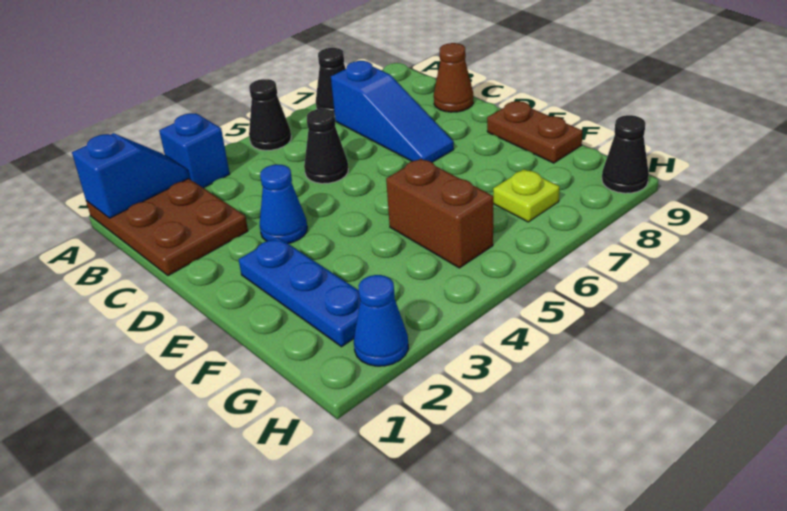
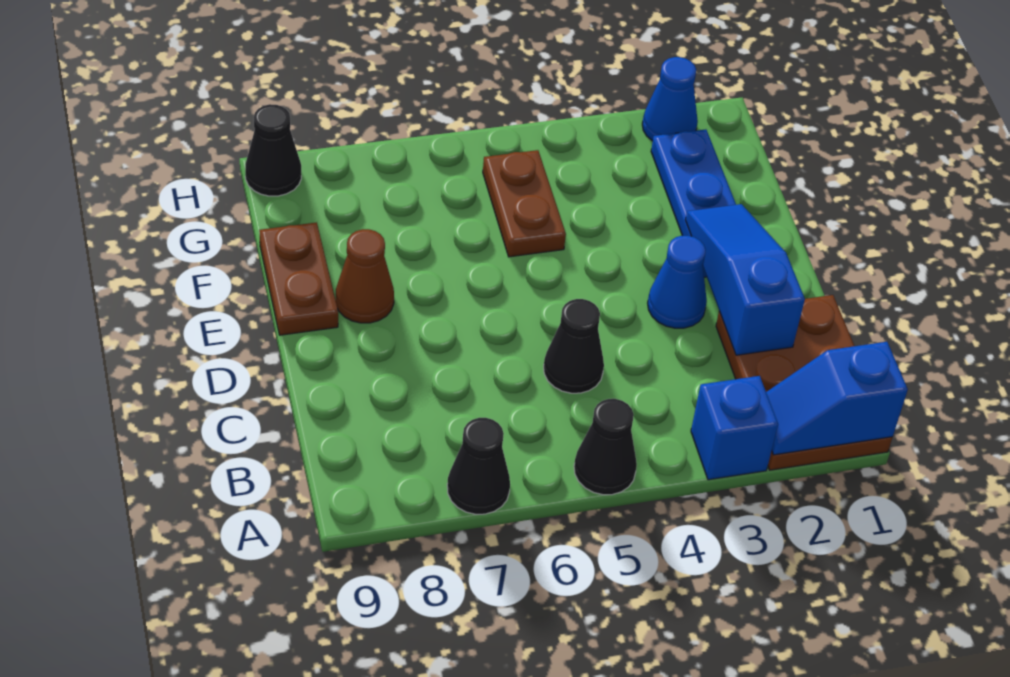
blue 1x3 slope [331,61,454,162] -> blue 1x3 slope moved to [685,204,805,355]
brown 1x1 cone [434,43,473,112] -> brown 1x1 cone moved to [336,229,394,323]
brown 1x2 brick [386,159,493,268] -> brown 1x2 plate [483,150,566,257]
lime 1x1 plate [493,169,560,222] -> none

